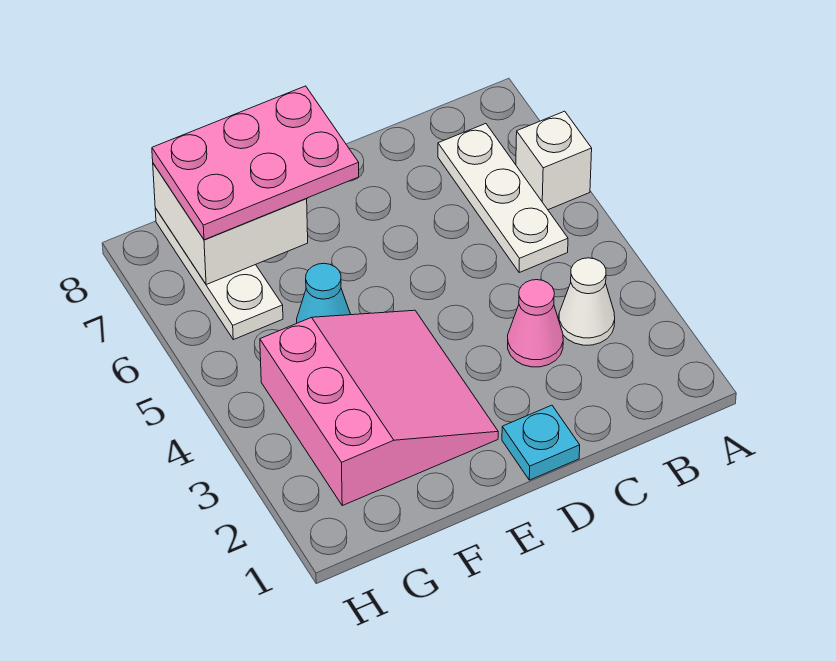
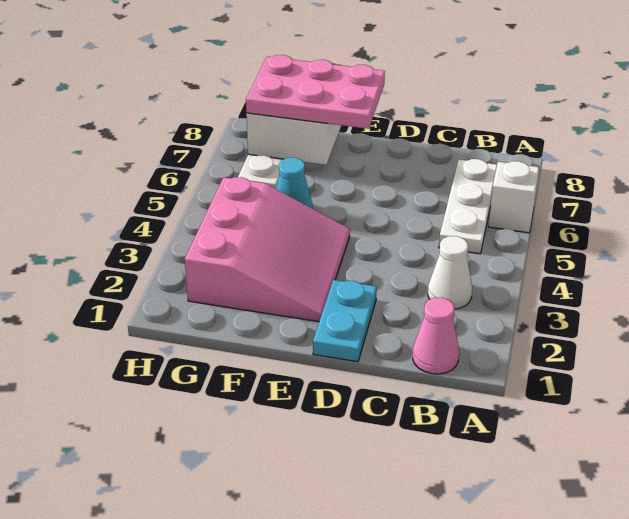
pink 1x1 cone [508,280,563,367] -> pink 1x1 cone moved to [413,298,459,374]
cyan 1x1 plate [502,405,580,480] -> cyan 1x2 plate [313,280,377,362]

